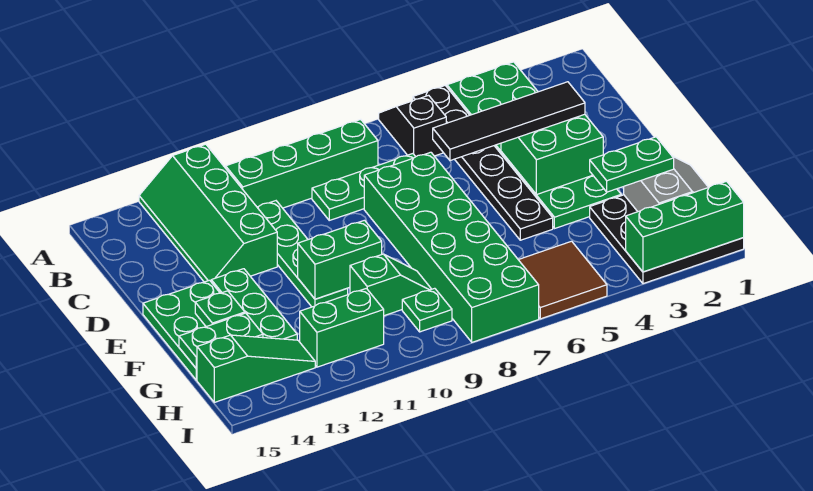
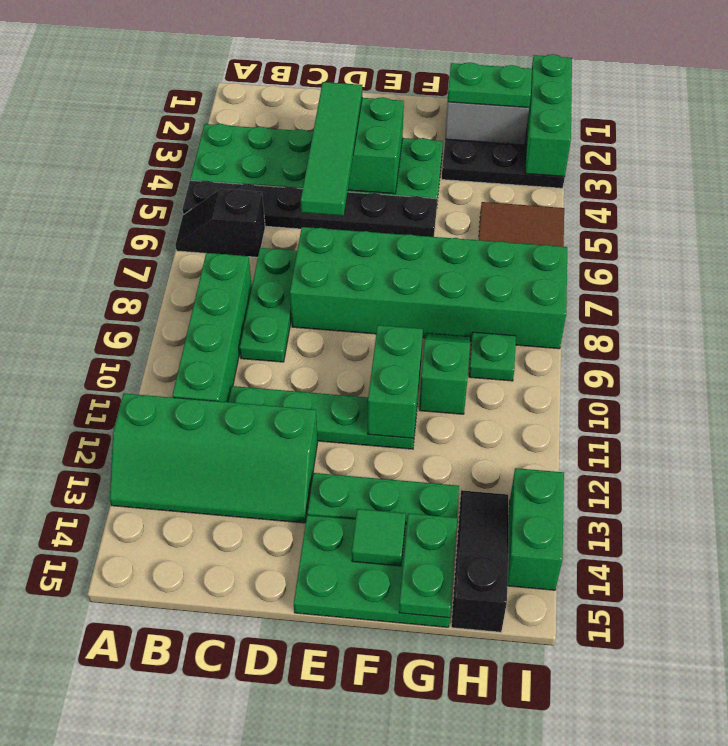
black 1x4 tile [433,82,585,161] -> green 1x4 tile [301,82,362,216]
green 1x1 plate [195,291,245,327] -> green 1x1 tile [352,509,406,566]
green 1x2 plate [590,137,674,192] -> green 1x2 plate turned to [448,62,532,108]
green 1x2 brick [300,288,384,367] -> green 1x2 brick moved to [508,468,564,590]
green 1x3 slope [197,335,315,402] -> black 1x3 slope [451,490,509,632]

